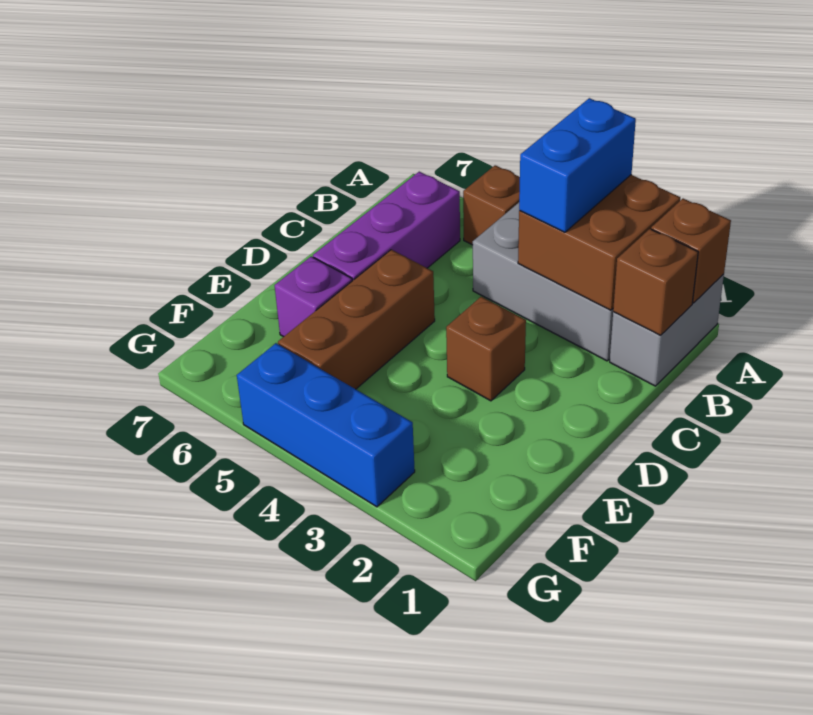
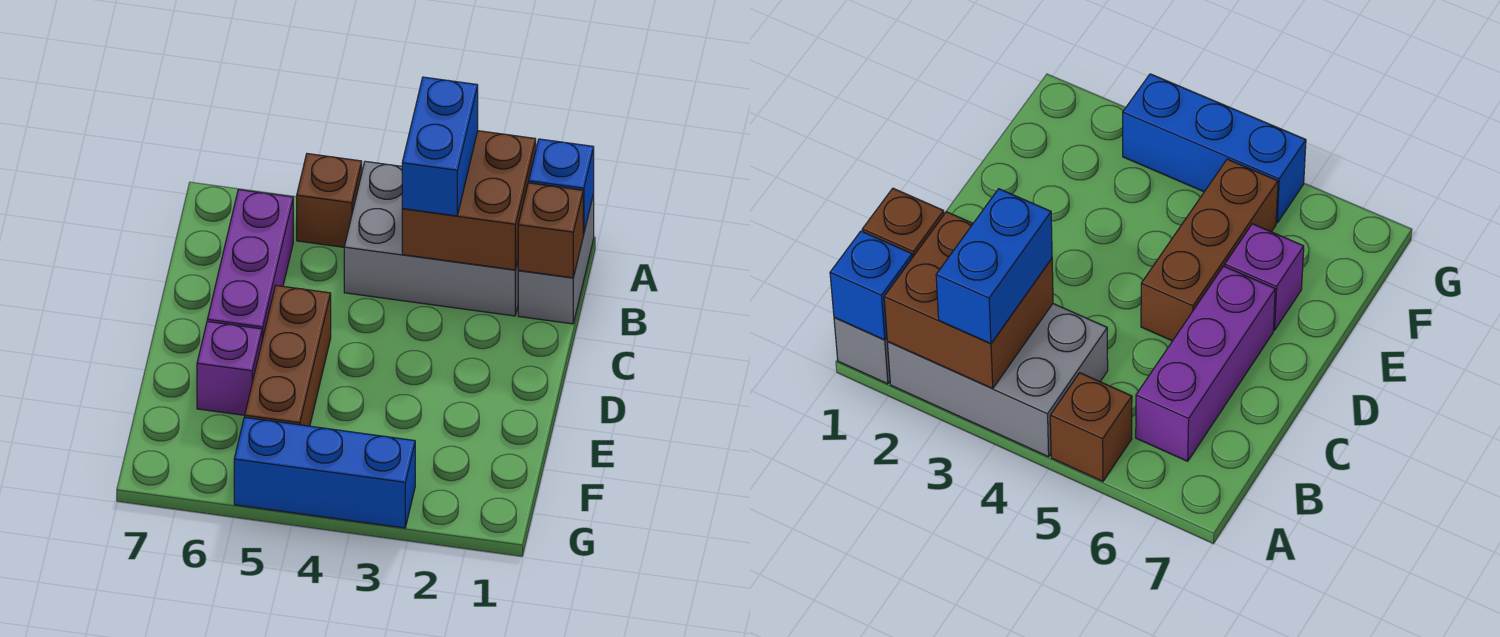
brown 1x1 brick [651,199,731,303] -> blue 1x1 brick [529,139,594,234]
brown 1x1 brick [446,297,526,401] -> none

